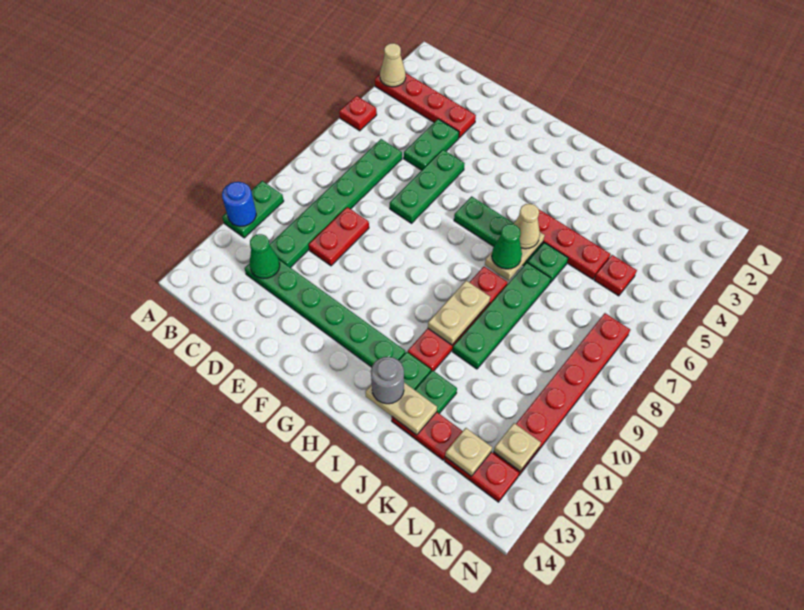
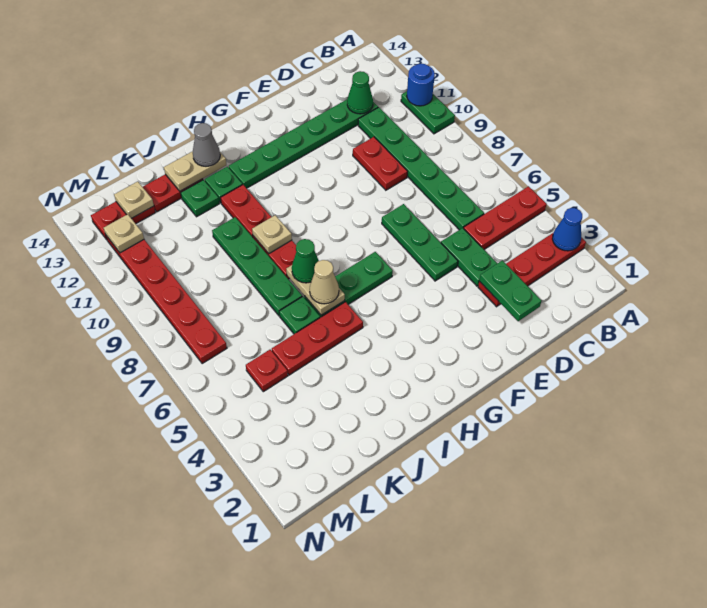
tan 1x1 cone [380,43,406,87] -> blue 1x1 cone [552,208,582,251]
red 1x1 plate [339,96,377,131] -> red 1x3 plate [464,186,547,249]
none -> green 1x2 plate [479,260,542,321]
tan 1x2 plate [428,280,490,345] -> tan 1x1 plate [252,215,292,254]
grey 1x1 round brick [371,357,404,404] -> grey 1x1 cone [193,123,220,166]

